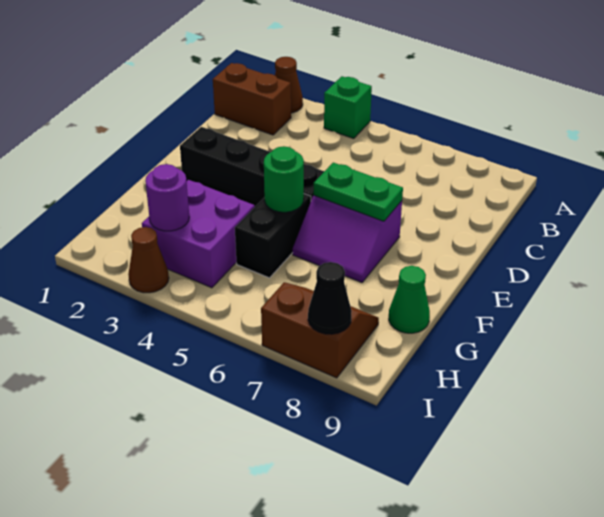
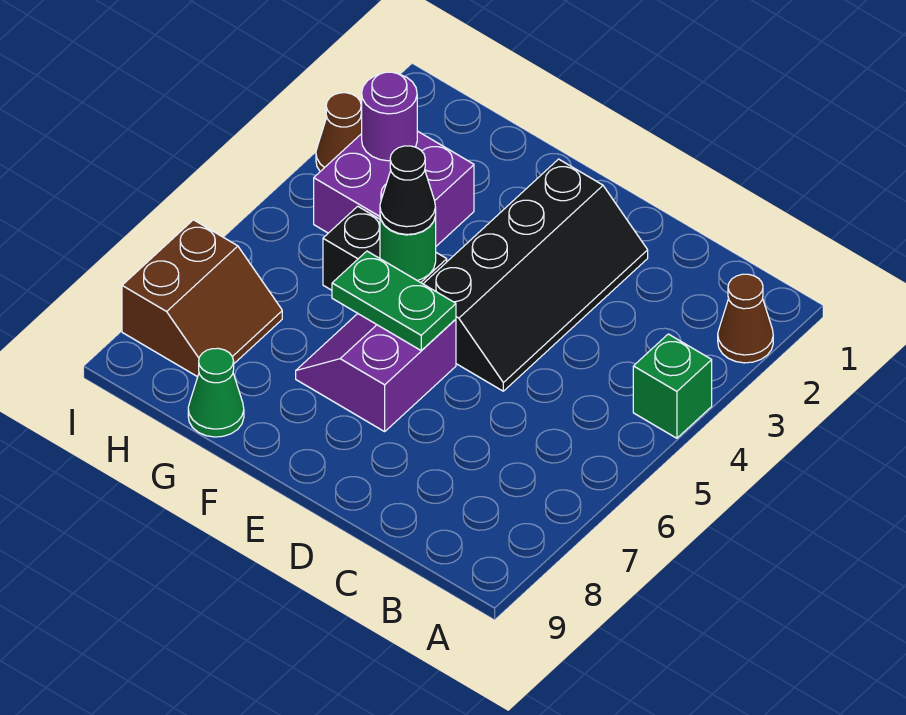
brown 1x2 brick [213,63,291,135] -> none
green 1x2 plate [314,163,403,221] -> green 1x2 plate turned to [332,251,456,351]
black 1x1 cone [308,262,352,334] -> black 1x1 cone moved to [380,146,436,234]

